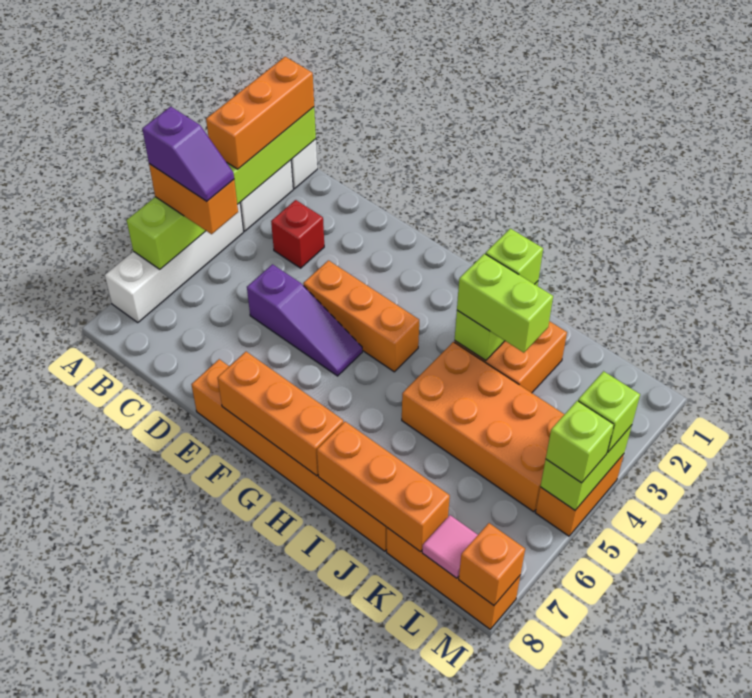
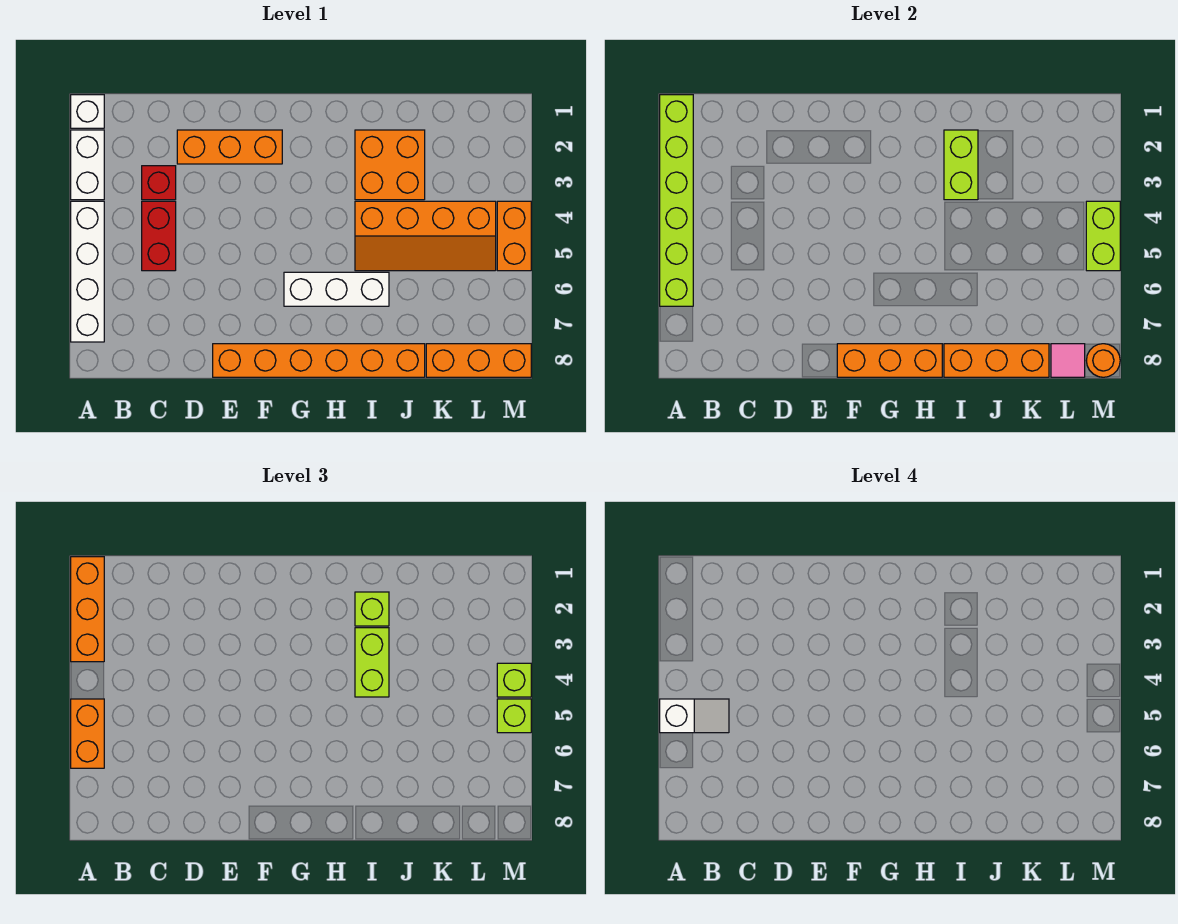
orange 1x2 brick [149,164,238,234] -> orange 1x2 brick turned to [71,699,104,768]
purple 1x2 slope [142,107,234,201] -> white 1x2 slope [660,699,729,733]
none -> red 1x2 brick [142,201,176,271]
purple 1x3 slope [247,264,362,376] -> none
orange 1x3 brick [303,260,419,372] -> orange 1x3 brick moved to [177,130,282,164]
none -> white 1x3 brick [284,272,389,306]
lime 1x2 brick [457,254,553,353] -> lime 1x2 brick turned to [355,628,389,697]
orange 2x4 brick [402,342,564,512] -> orange 2x4 slope [355,201,496,271]
orange 1x1 brick [459,523,525,605] -> orange 1x1 round brick [1086,344,1120,377]

